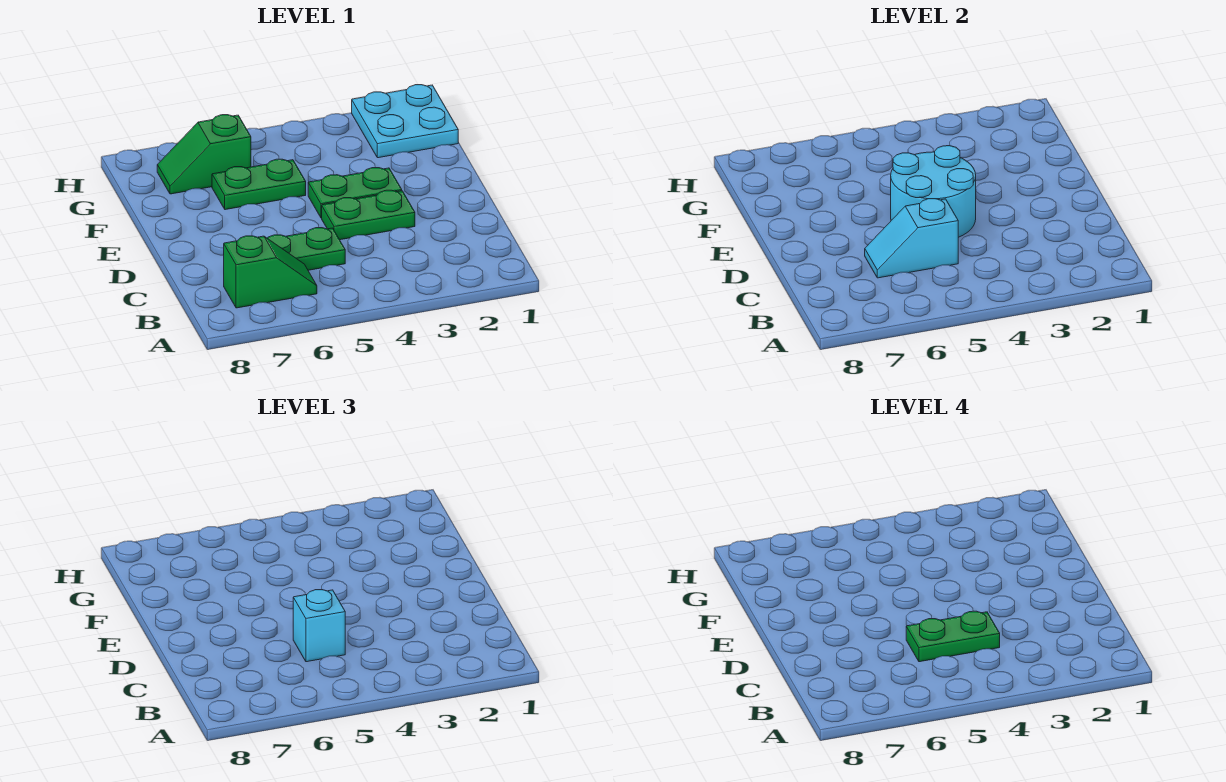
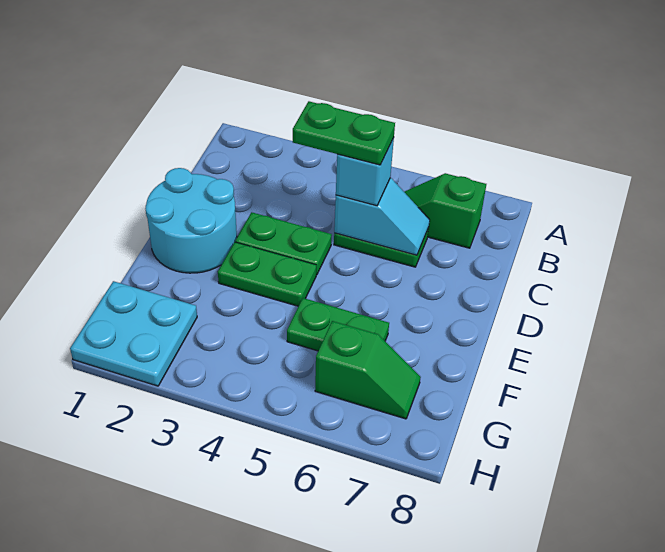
cyan 2x2 round brick [891,146,976,237] -> cyan 2x2 round brick moved to [145,168,237,273]

